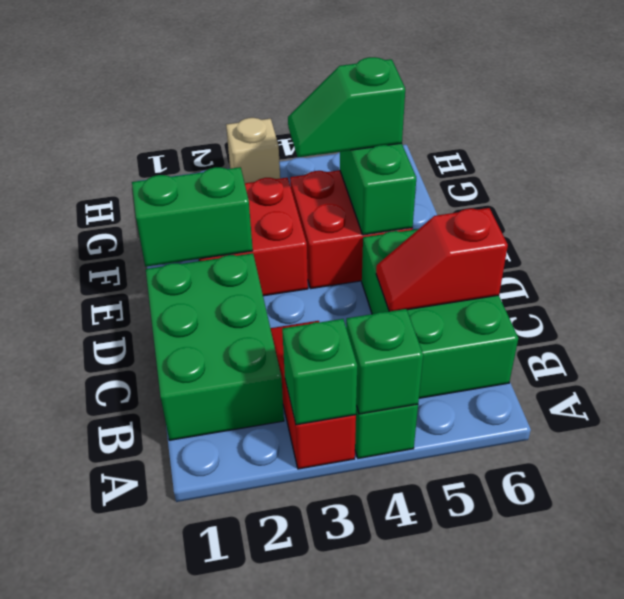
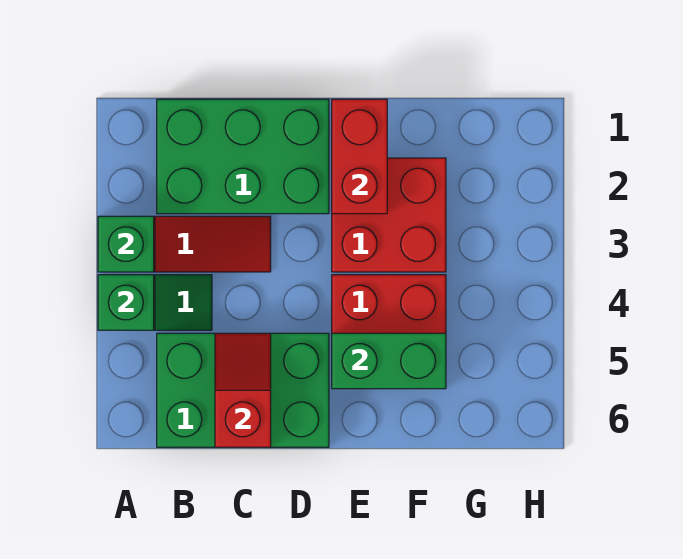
green 1x2 brick [132,167,253,267] -> red 1x2 brick [332,99,387,214]
green 1x2 slope [288,57,405,157] -> none
tan 1x1 brick [226,118,280,183] -> none

